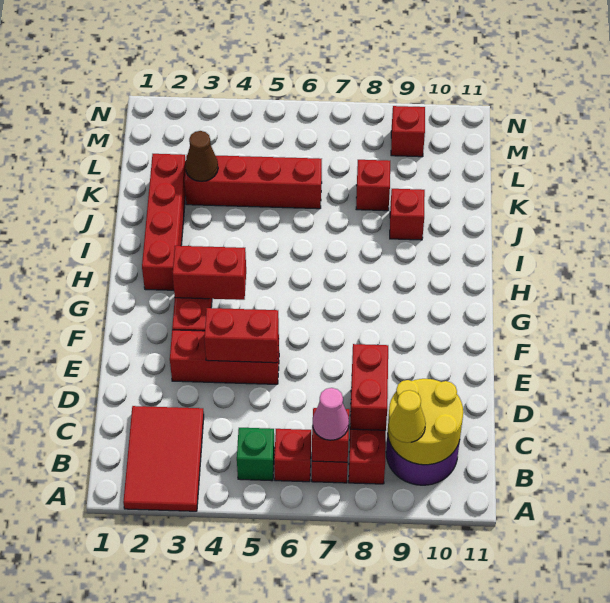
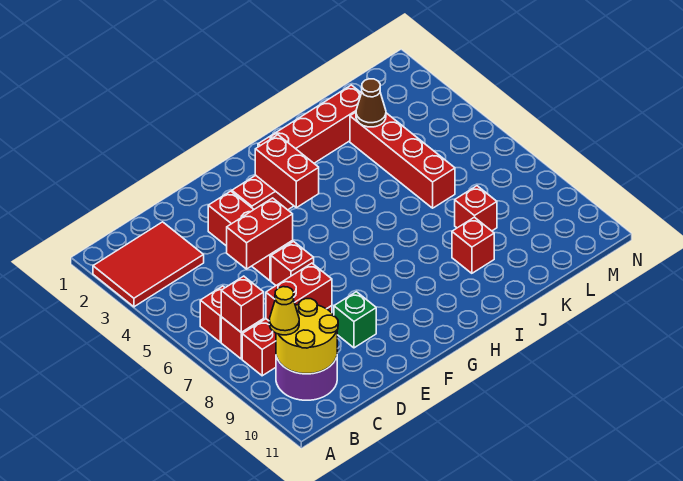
green 1x1 brick [237,428,275,481] -> green 1x1 brick moved to [334,292,376,348]
pink 1x1 cone [313,388,349,440] -> none
red 1x2 brick [204,308,279,363] -> red 1x2 brick turned to [227,198,293,269]
red 1x1 brick [391,106,425,157] -> red 1x1 brick moved to [271,241,314,285]

